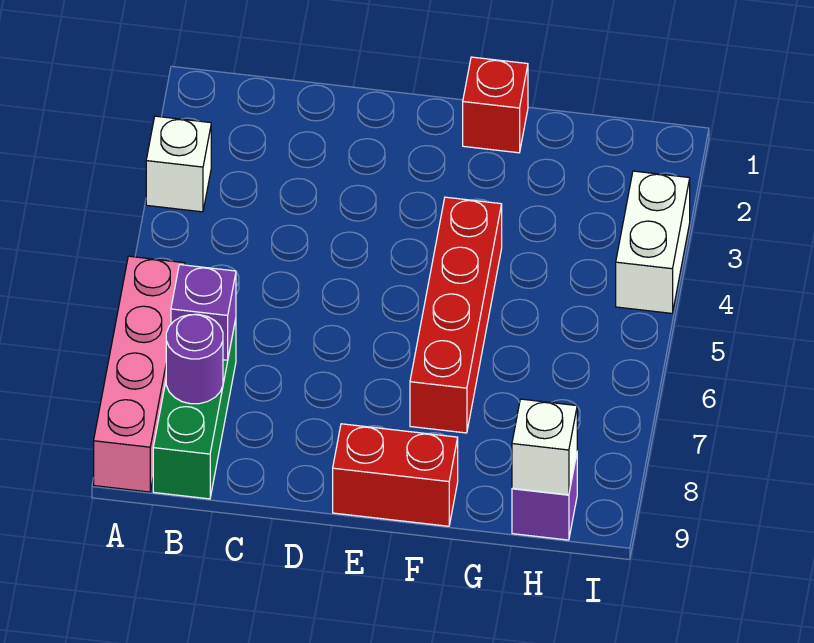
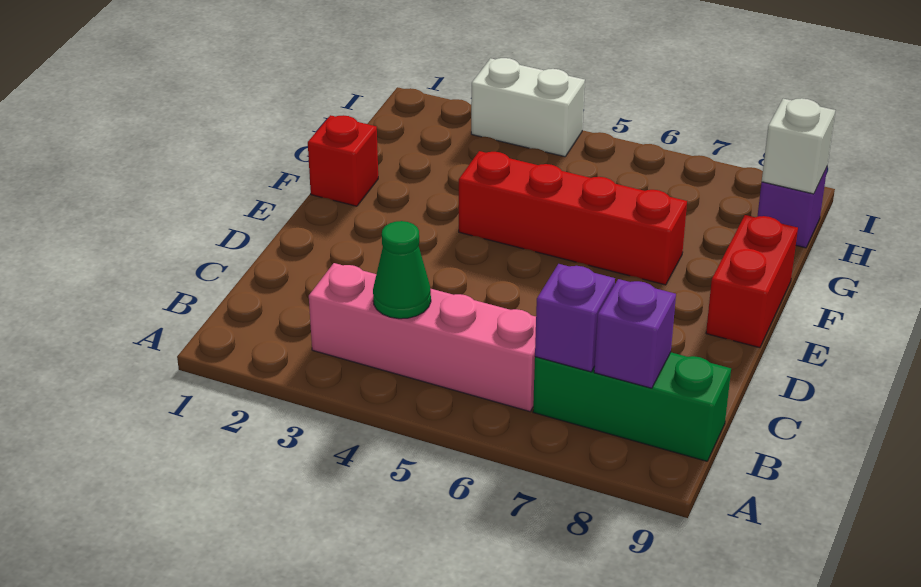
white 1x1 brick [146,116,211,212] -> none
pink 1x4 brick [94,256,185,492] -> pink 1x4 brick moved to [309,263,536,411]
none -> green 1x1 cone [373,221,431,319]
purple 1x1 round brick [166,314,223,404] -> purple 1x1 brick [594,279,676,388]

